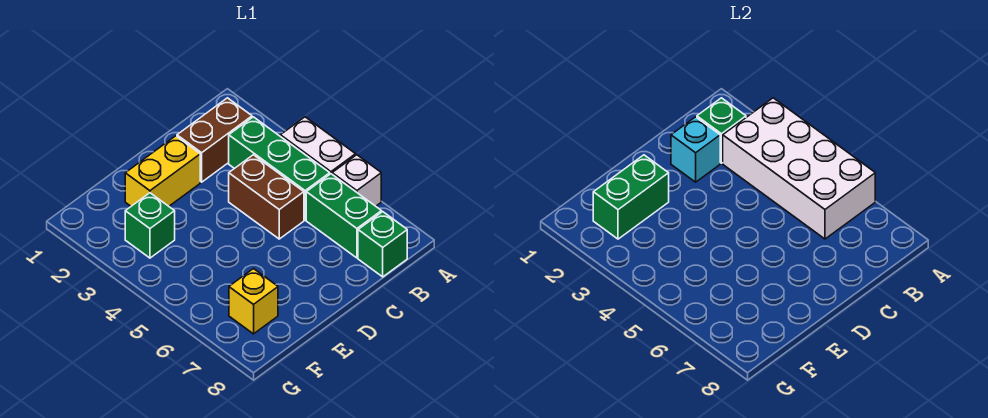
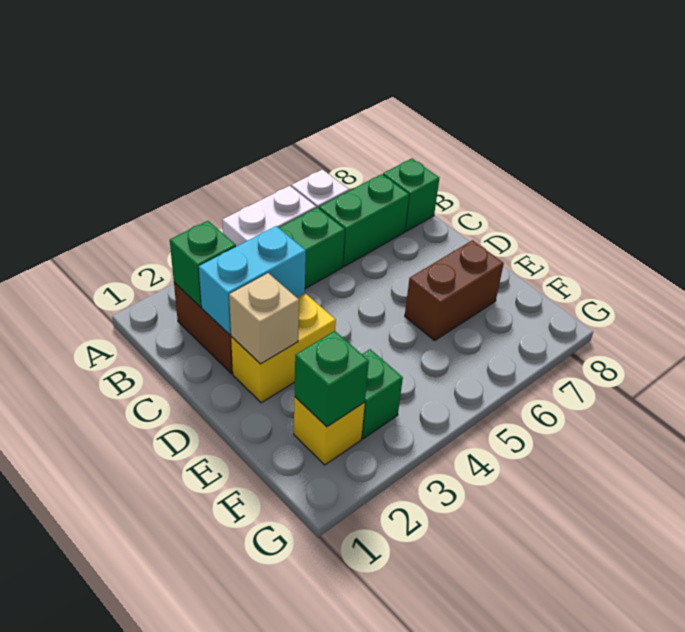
white 2x4 brick [723,98,875,239] -> none
cyan 1x1 brick [671,117,720,182] -> cyan 1x2 brick [199,226,306,335]
brown 1x2 brick [229,155,304,239] -> brown 1x2 brick moved to [405,240,504,340]
yellow 1x2 brick [125,136,200,206] -> yellow 1x2 brick turned to [231,294,336,403]
none -> tan 1x1 brick [229,273,299,364]
green 1x2 brick [593,155,669,239] -> green 1x1 brick [295,331,369,427]
yellow 1x1 brick [229,269,278,334] -> yellow 1x1 brick moved to [294,397,365,465]

